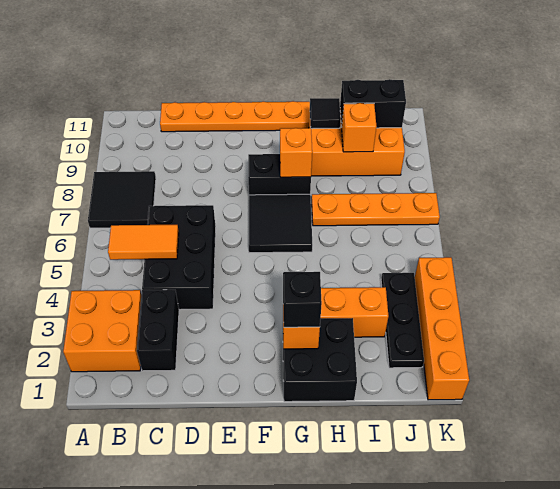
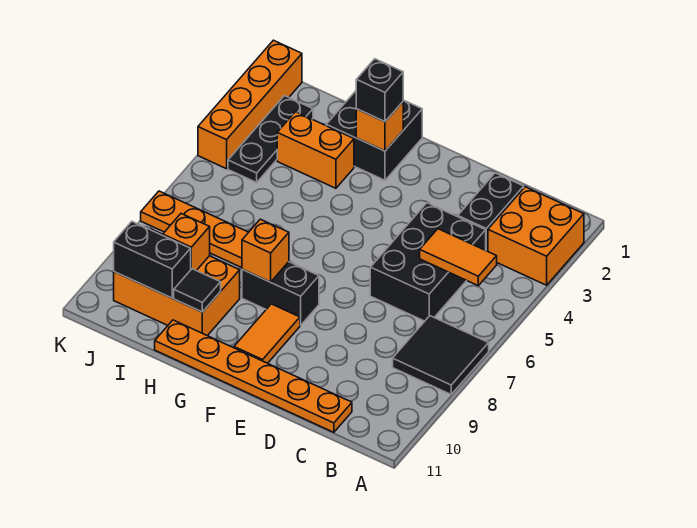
black 2x2 tile [248,194,312,253] -> none
none -> orange 1x2 tile [234,304,300,363]

